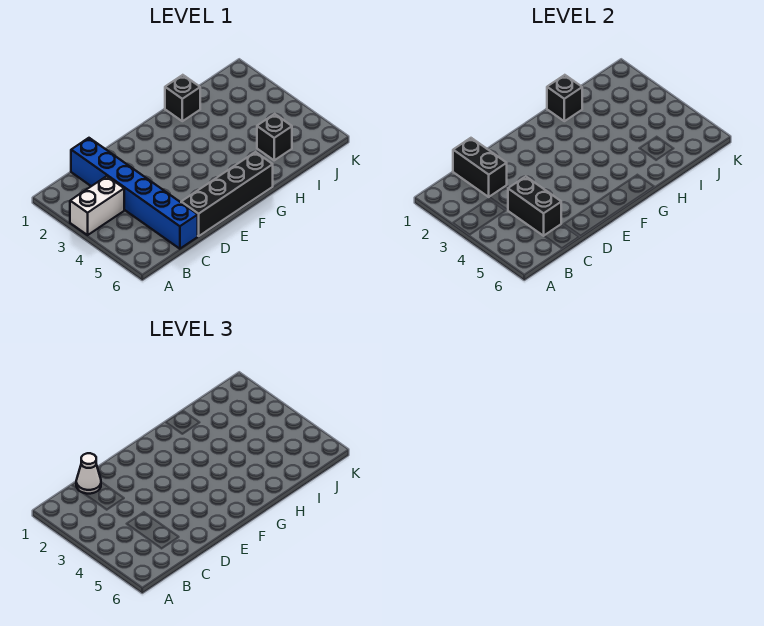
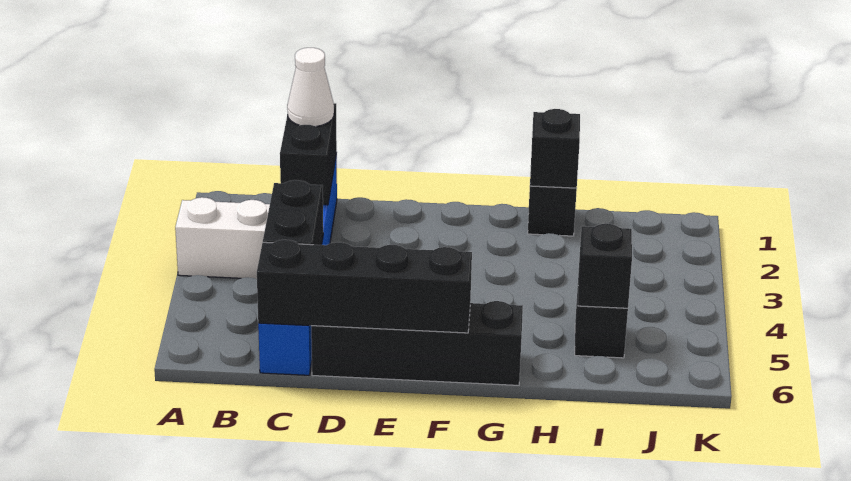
none -> black 1x4 brick [257,240,472,333]
none -> black 1x1 brick [578,224,632,308]

